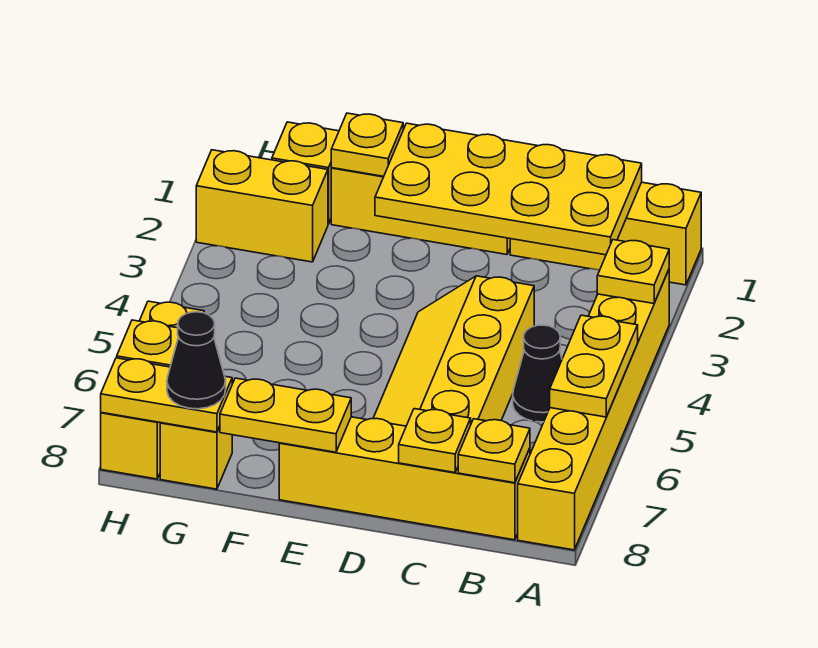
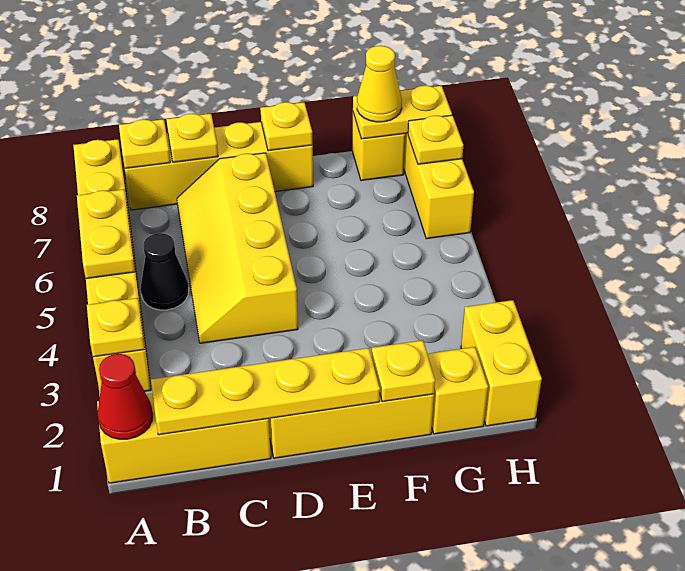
none -> red 1x1 cone [97,354,153,439]
yellow 2x4 plate [375,123,642,255] -> yellow 1x4 plate [151,348,380,435]
yellow 2x4 slope [373,276,534,426] -> yellow 2x4 slope turned to [177,153,298,343]
yellow 1x2 plate [220,378,351,452] -> yellow 1x1 plate [260,102,313,151]
yellow 1x2 brick [196,150,328,262] -> yellow 1x2 brick turned to [461,300,542,426]
black 1x1 cone [167,312,226,409] -> yellow 1x1 cone [357,46,402,122]

